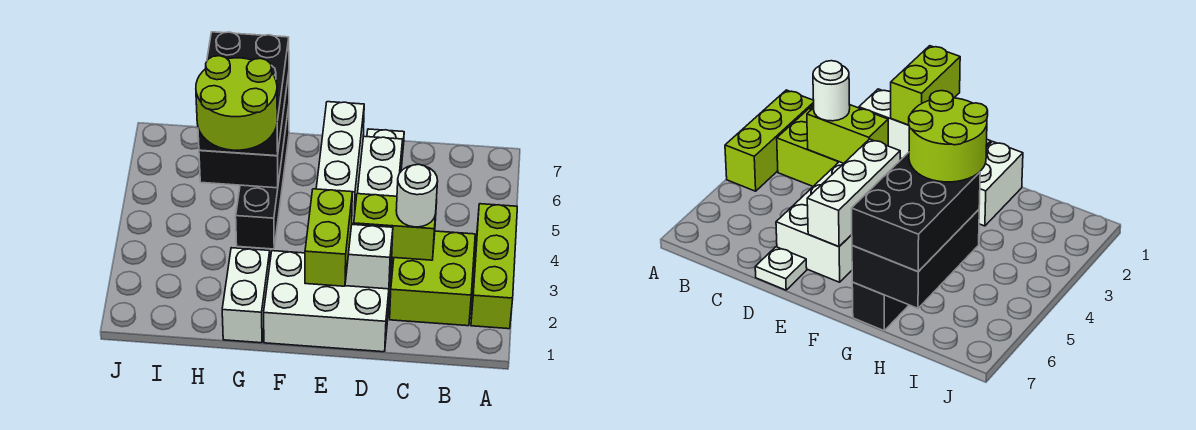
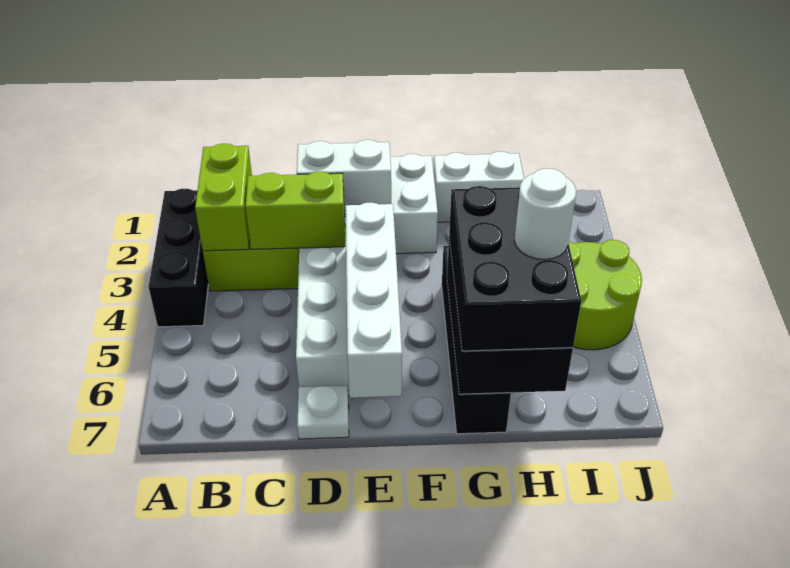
lime 1x3 brick [471,204,517,329] -> black 1x3 brick [149,189,208,327]
white 1x1 round brick [396,164,438,227] -> white 1x1 round brick moved to [514,169,576,260]
lime 1x2 brick [305,189,352,286] -> lime 1x2 brick moved to [195,144,252,251]
white 1x3 brick [316,102,364,224] -> white 1x4 brick [346,203,402,398]
white 1x2 brick [222,248,270,343] -> white 1x2 brick turned to [433,152,524,222]
lime 2x2 round brick [196,56,277,150] -> lime 2x2 round brick moved to [568,240,642,350]

